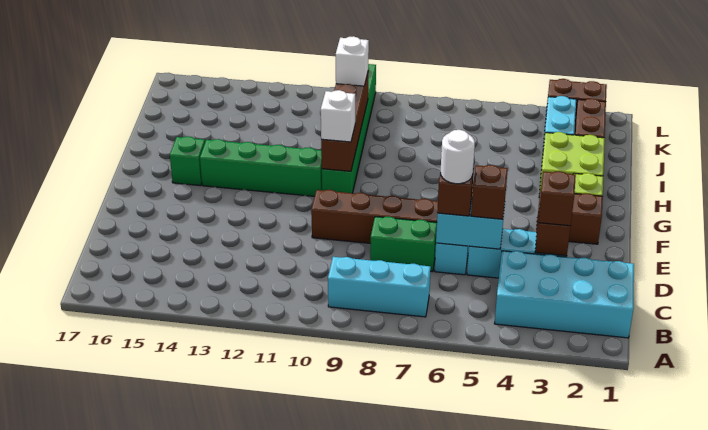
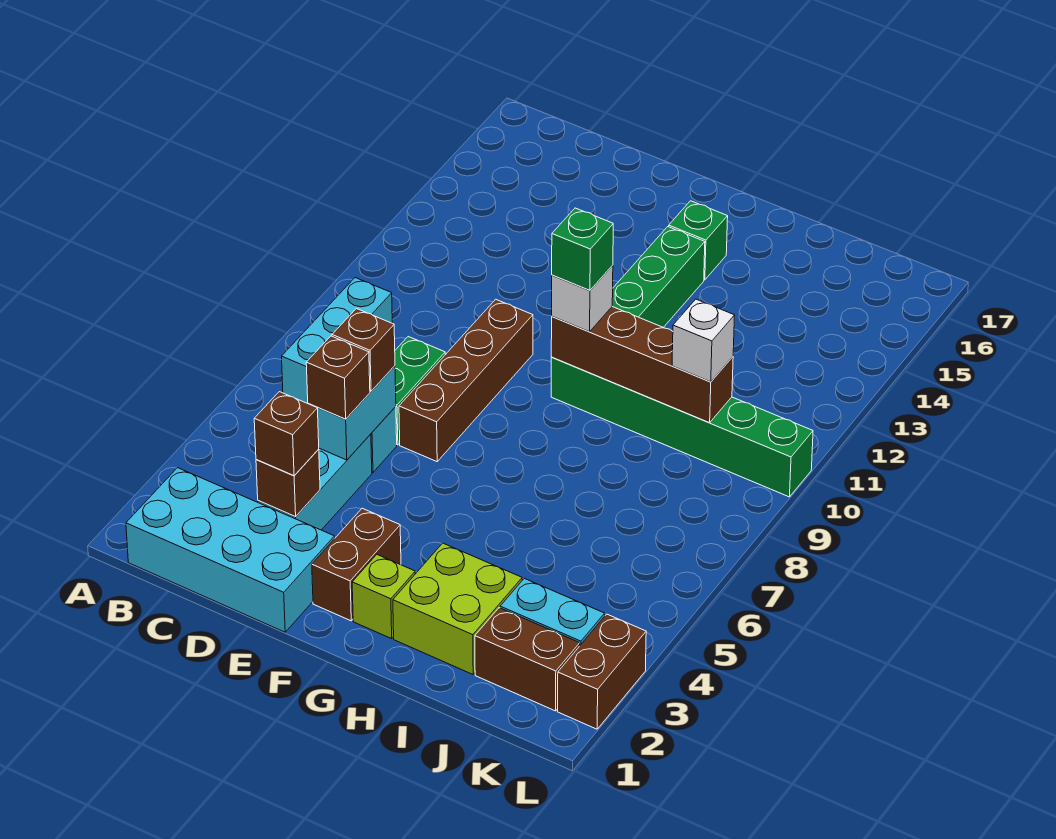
cyan 2x4 brick [494,251,634,338] -> cyan 2x4 brick turned to [126,468,335,632]
white 1x1 round brick [441,130,475,184] -> none
none -> green 1x1 brick [552,208,613,291]

